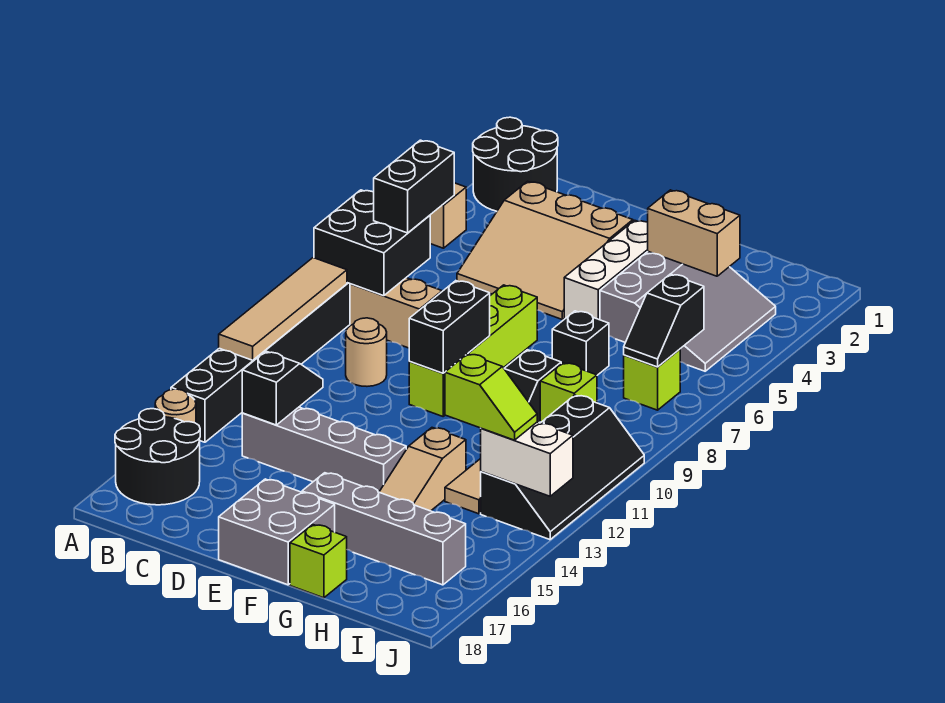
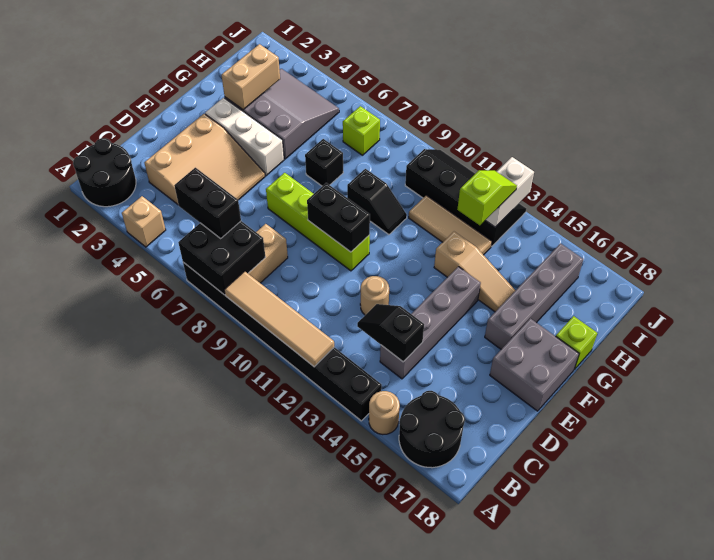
tan 1x1 round brick [346,318,387,386] -> tan 1x1 round brick moved to [360,276,389,315]
lime 1x1 brick [540,363,597,423] -> none
black 1x2 slope [624,274,704,367] -> none

